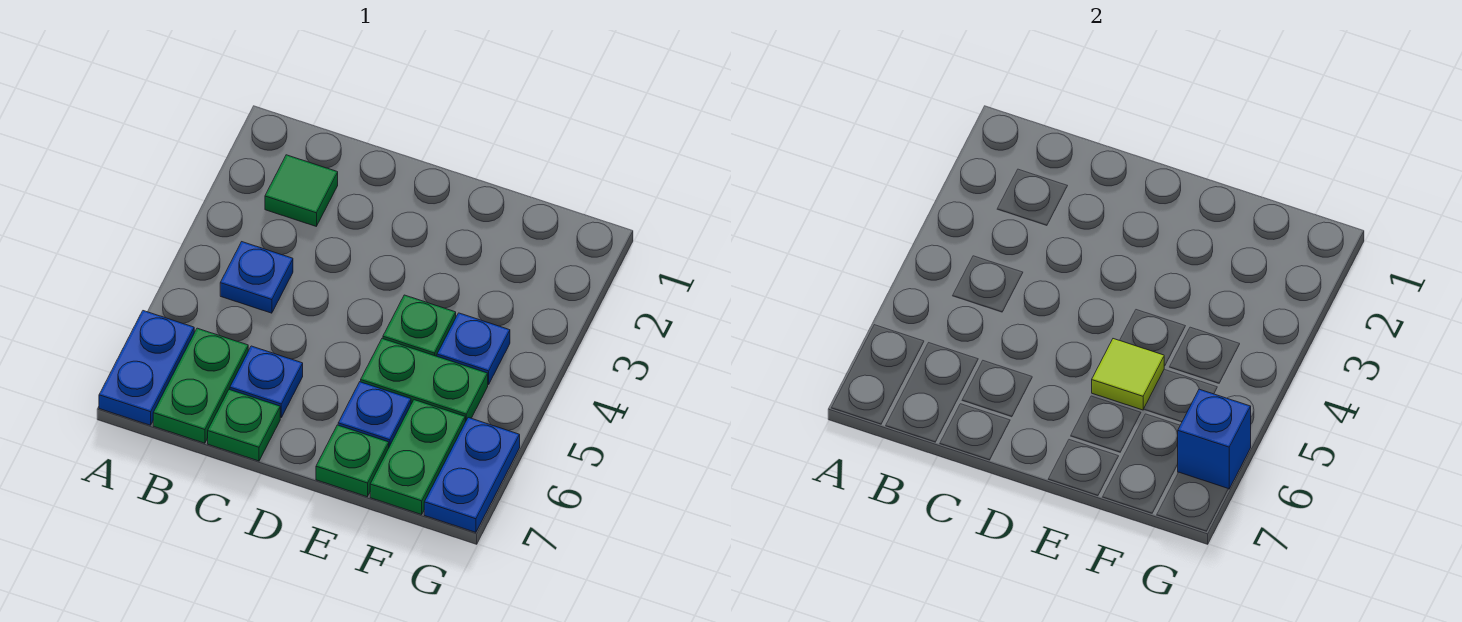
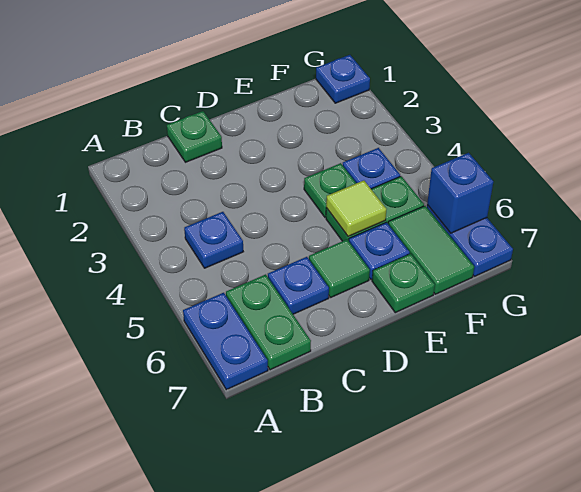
green 1x1 tile [265,155,338,226] -> green 1x1 tile moved to [309,240,370,297]
green 1x1 plate [208,390,280,461] -> green 1x1 plate moved to [167,111,222,162]
green 1x2 plate [370,400,465,515] -> green 1x2 tile [388,206,474,294]
none -> blue 1x1 plate [316,55,370,103]

